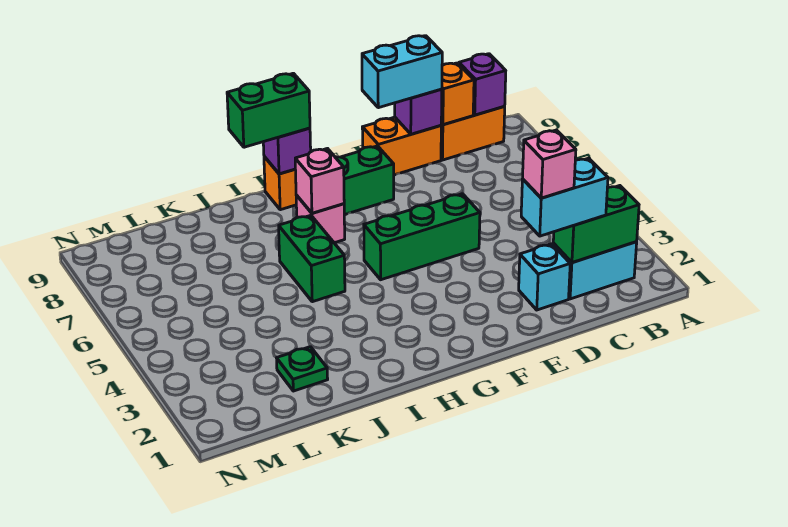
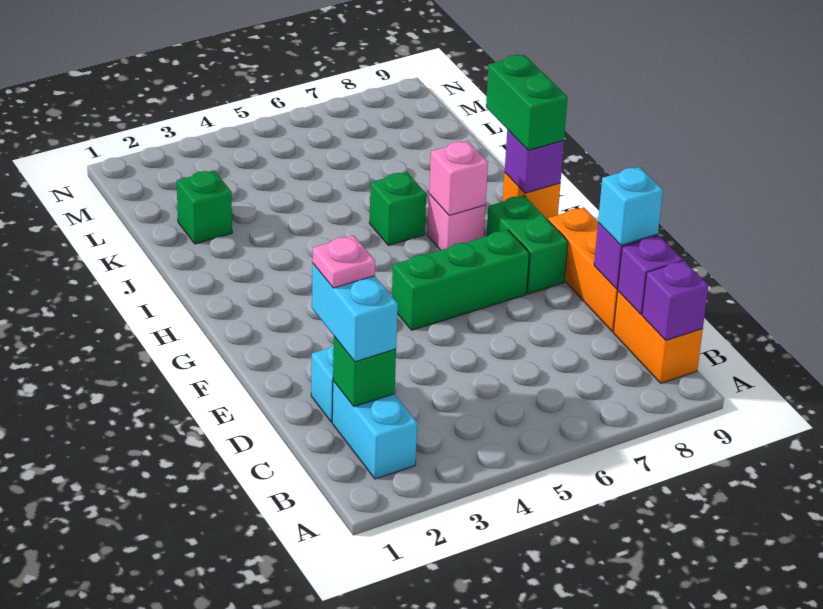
green 1x2 brick [553,186,639,263] -> green 1x1 brick [333,337,396,407]
orange 1x1 brick [441,63,474,125] -> purple 1x1 brick [618,236,683,314]
pink 1x1 brick [523,130,576,198] -> pink 1x1 plate [312,236,375,288]
orange 1x2 brick [362,117,441,175] -> orange 1x3 brick [548,207,618,332]
cyan 1x2 brick [362,36,442,108] -> cyan 1x1 brick [598,167,663,245]
green 1x3 brick [364,194,480,280] -> green 1x3 brick turned to [392,230,529,330]
green 1x2 brick [279,215,345,302] -> green 1x1 brick [369,172,426,246]
green 1x1 plate [277,347,328,391] -> green 1x1 brick [177,170,232,244]

